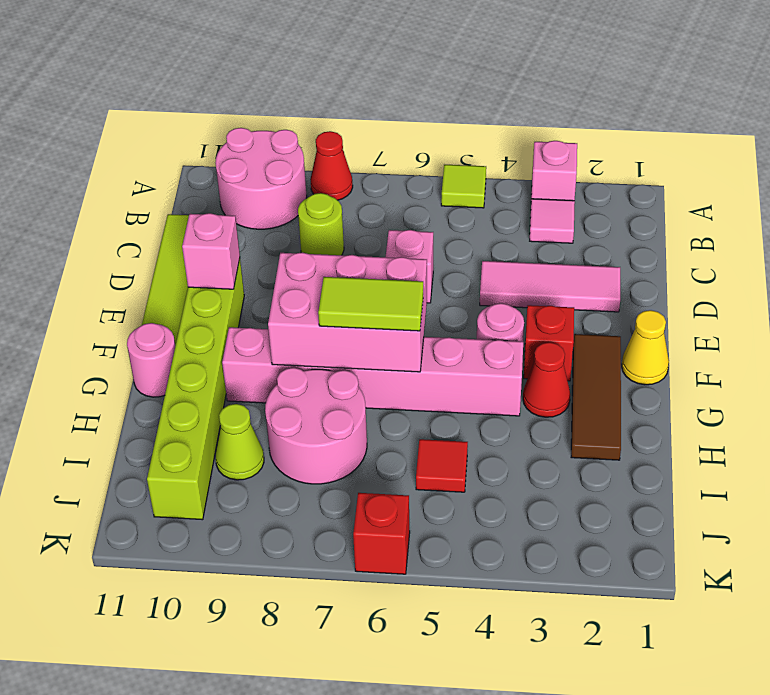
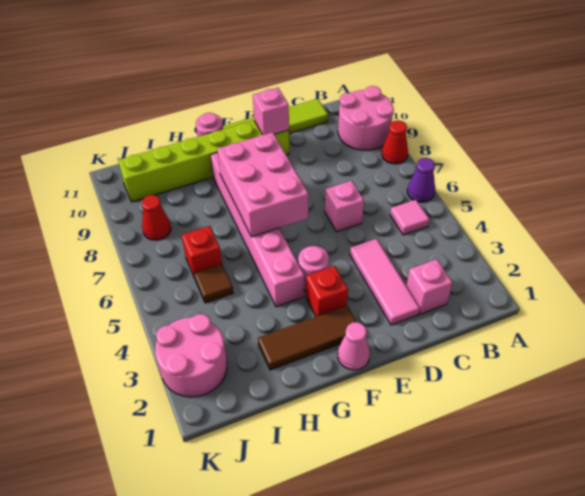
pink 1x1 brick [531,141,577,201] -> pink 1x1 brick moved to [406,259,453,314]
lime 1x1 tile [441,165,486,208] -> none
none -> purple 1x1 cone [407,158,435,202]
pink 1x1 tile [530,199,575,243] -> pink 1x1 tile moved to [390,200,430,235]
lime 1x1 round brick [298,193,344,255] -> none
yellow 1x1 cone [622,310,669,385] -> pink 1x1 cone [338,322,370,370]
red 1x1 cone [523,342,570,417] -> red 1x1 cone moved to [142,195,171,240]
lime 1x2 tile [318,277,423,331] -> none
pink 2x2 round brick [265,368,367,484] -> pink 2x2 round brick moved to [155,314,227,397]
red 1x1 tile [416,439,468,492] -> brown 1x1 tile [194,264,233,303]
lime 1x1 cone [215,404,264,480] -> none
red 1x1 brick [353,493,410,574] -> red 1x1 brick moved to [182,226,222,278]

